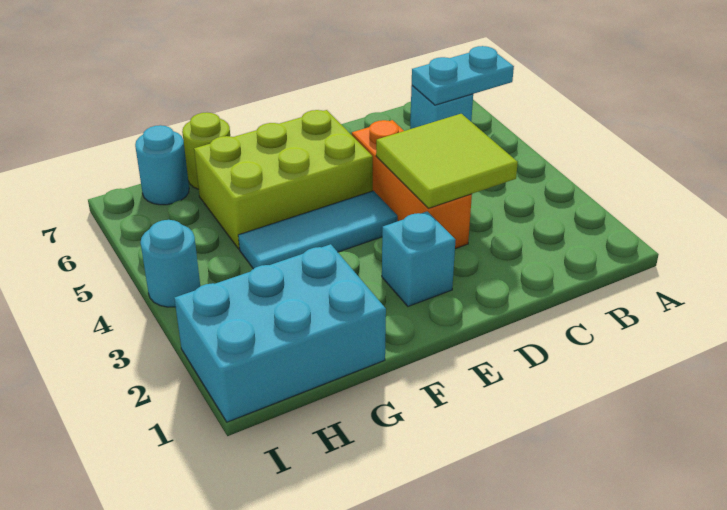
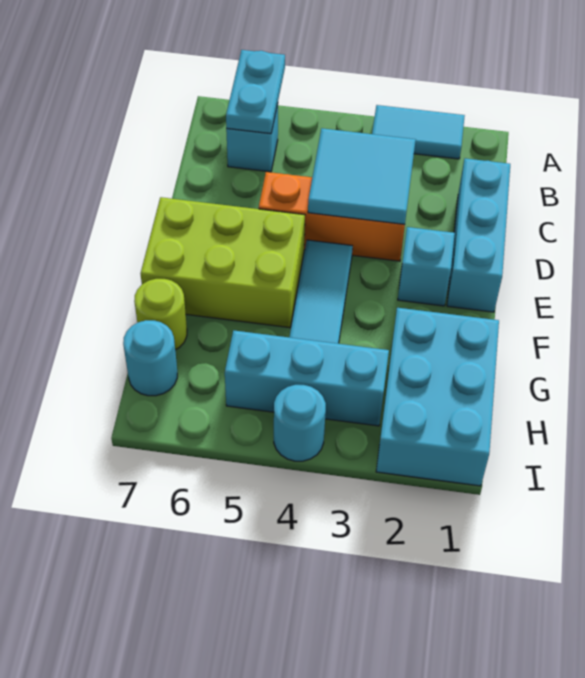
none -> cyan 1x2 tile [372,105,465,159]
none -> cyan 1x3 brick [447,158,510,312]
lime 2x2 tile [376,114,518,208] -> cyan 2x2 tile [308,128,416,224]
lime 2x3 brick [194,110,373,249] -> lime 2x3 brick turned to [141,197,305,328]
none -> cyan 1x3 brick [225,330,389,426]

